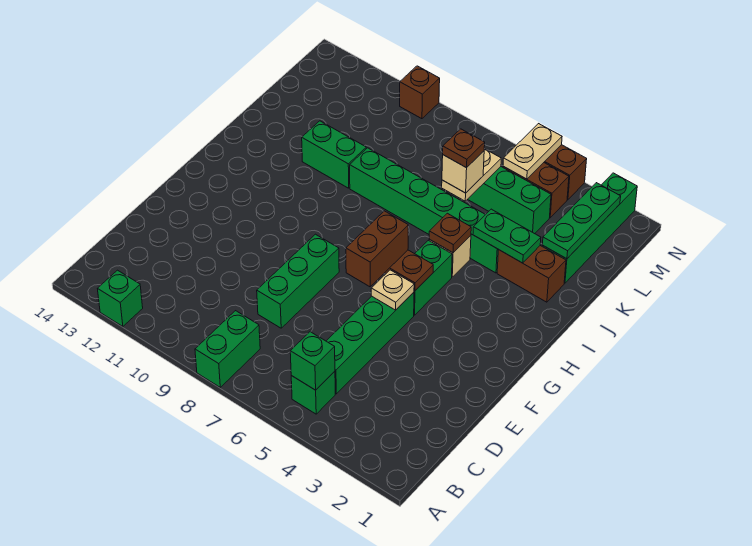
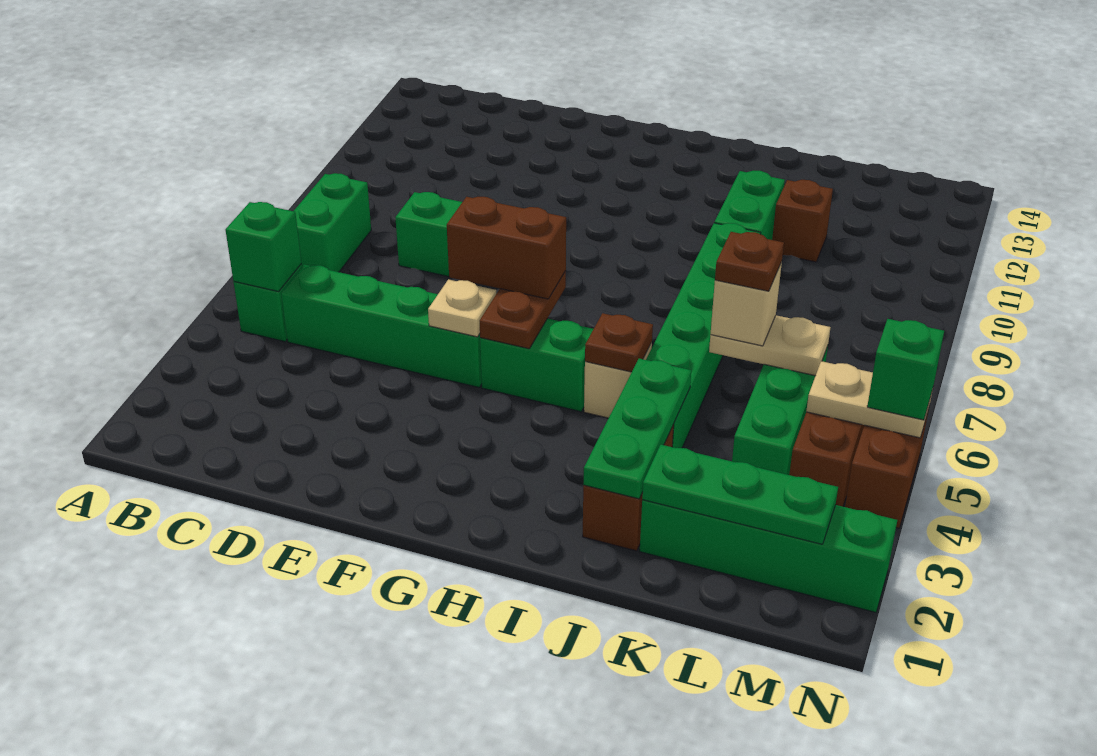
green 1x2 brick [195,311,260,387] -> green 1x2 brick turned to [294,173,371,272]
green 1x1 brick [98,270,143,326] -> green 1x1 brick moved to [867,319,944,420]
green 1x2 plate [473,209,541,263] -> green 1x3 plate [583,358,691,499]
brown 1x1 brick [400,66,440,119] -> brown 1x1 brick moved to [772,180,833,262]

